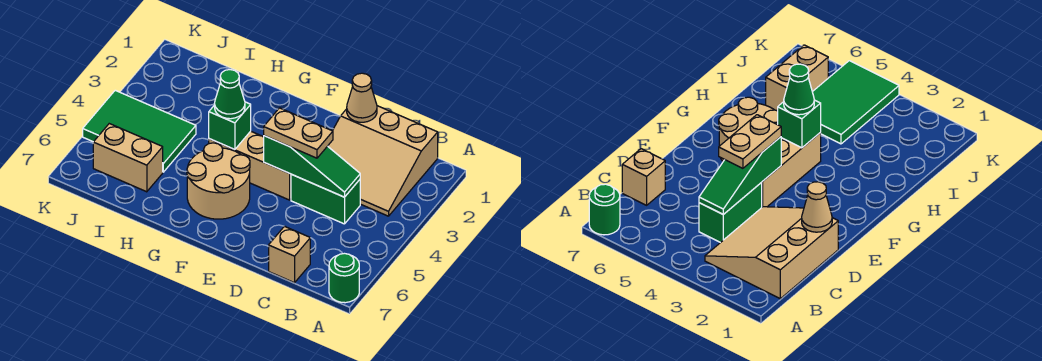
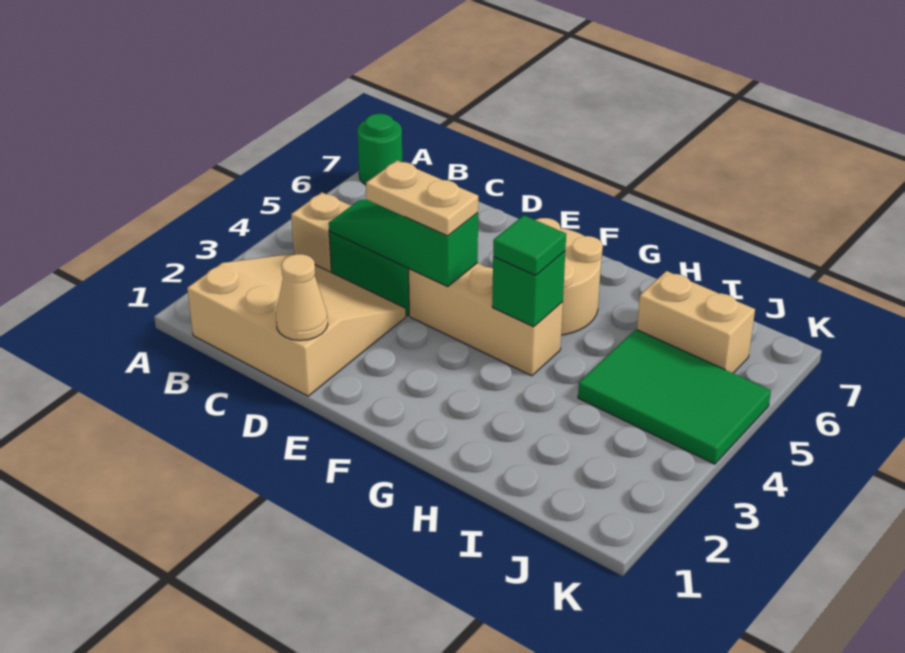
tan 1x1 brick [269,226,310,283] -> tan 1x1 brick moved to [291,192,351,272]
green 1x1 cone [215,70,245,119] -> green 1x1 tile [493,215,566,275]

